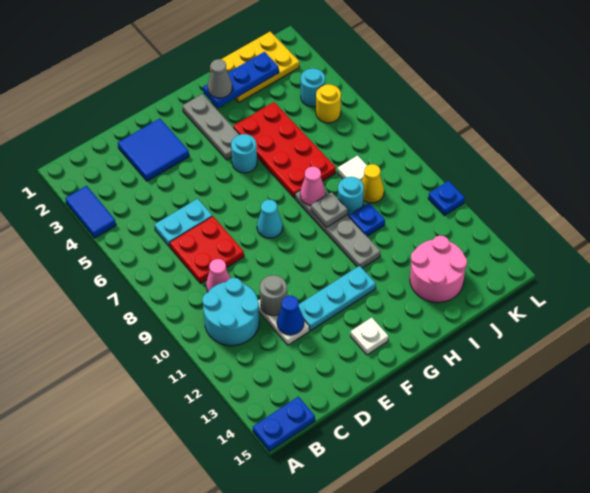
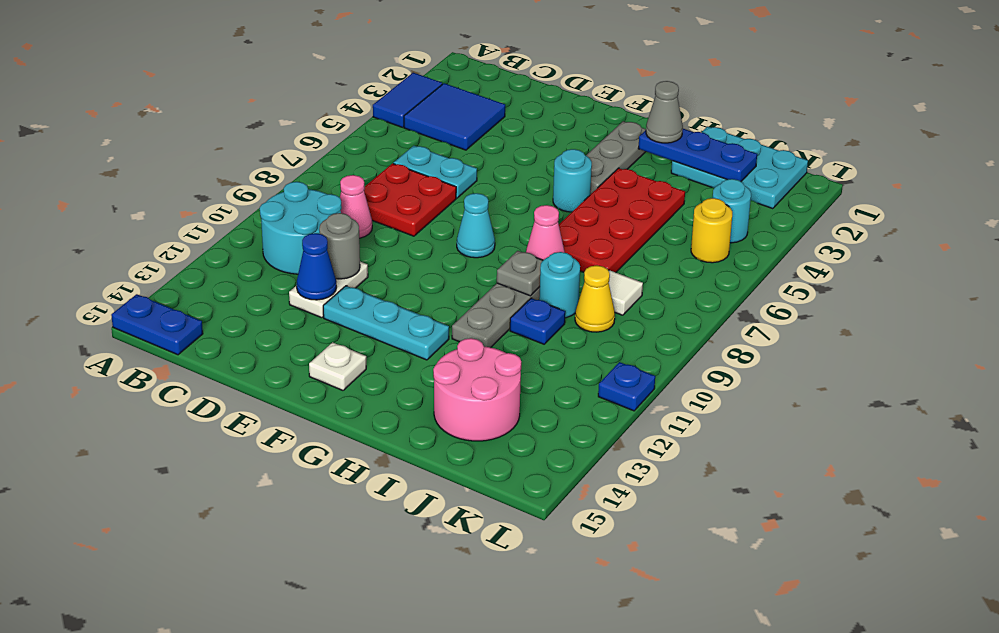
blue 2x2 tile [118,119,189,181] -> blue 2x2 tile moved to [404,83,505,150]
yellow 2x3 plate [210,32,299,102] -> cyan 2x3 plate [671,127,808,209]

